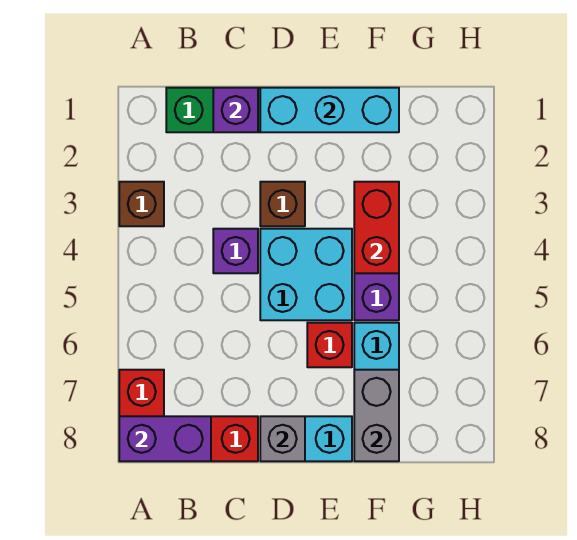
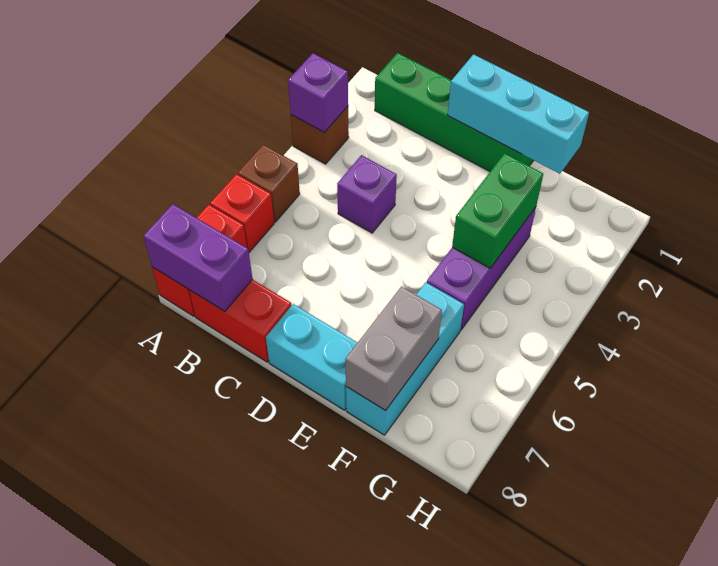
purple 1x1 brick [213,88,258,132] -> purple 1x1 brick moved to [288,53,348,132]
brown 1x1 brick [260,182,305,226] -> brown 1x1 brick moved to [238,145,300,222]
cyan 2x2 brick [260,229,352,320] -> none
grey 1x1 brick [260,416,305,461] -> none
red 1x1 brick [307,323,352,367] -> red 1x1 brick moved to [210,174,274,252]
red 1x2 brick [354,182,399,273] -> green 1x2 brick [452,153,543,268]

